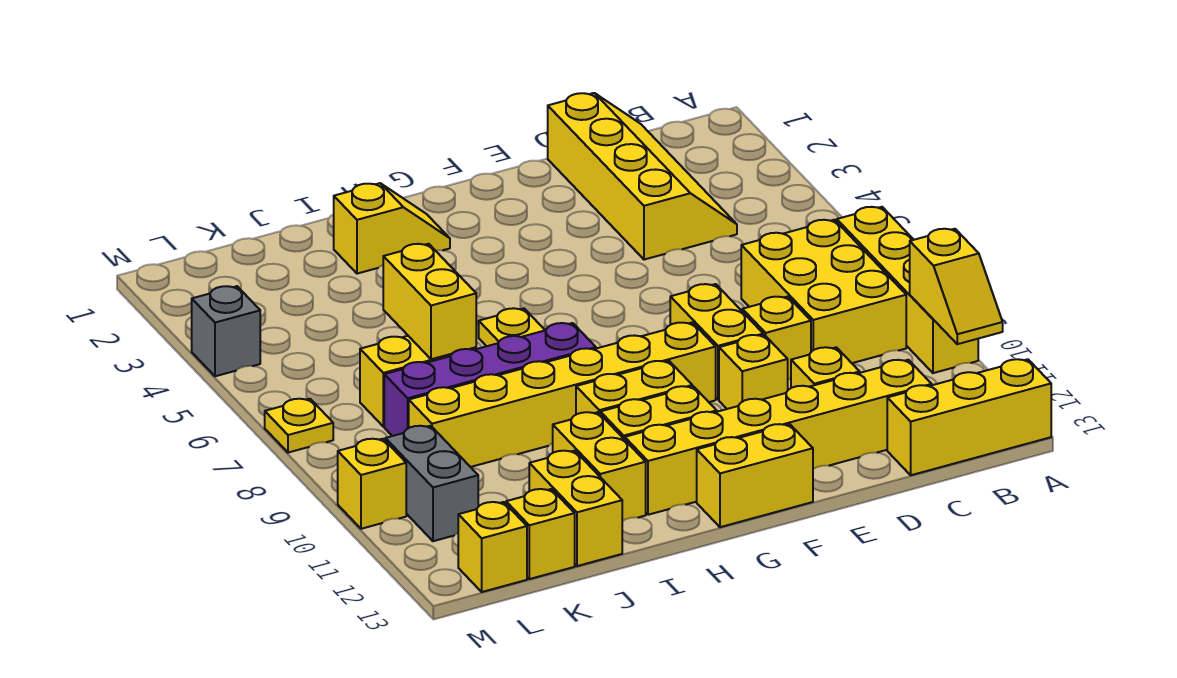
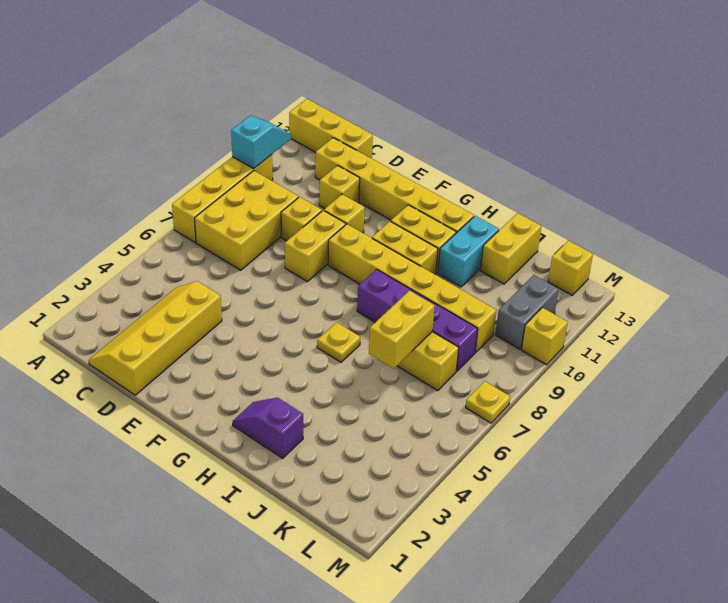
yellow 1x2 slope [910,229,1003,344] -> cyan 1x2 slope [231,115,291,169]
yellow 1x2 brick [697,424,813,527] -> none
yellow 1x2 slope [334,183,450,274] -> purple 1x2 slope [233,398,303,458]
yellow 1x2 brick [553,412,646,521] -> cyan 1x2 brick [438,216,499,287]
yellow 1x1 brick [506,489,575,579] -> none
grey 1x1 brick [192,286,260,376] -> none

